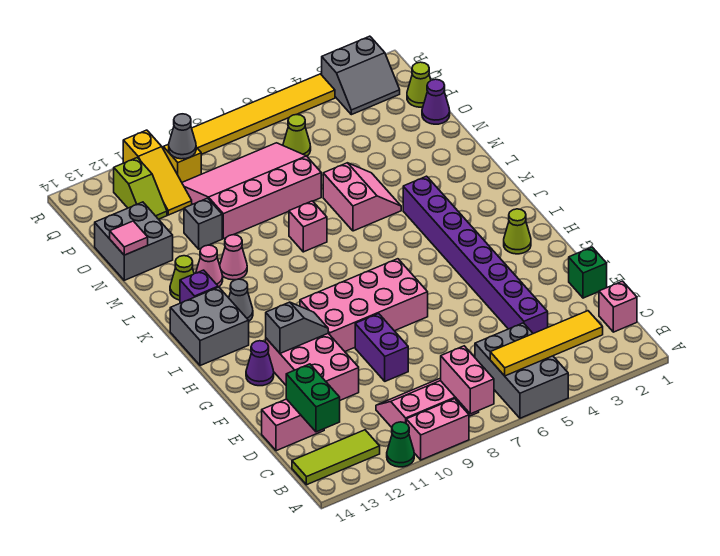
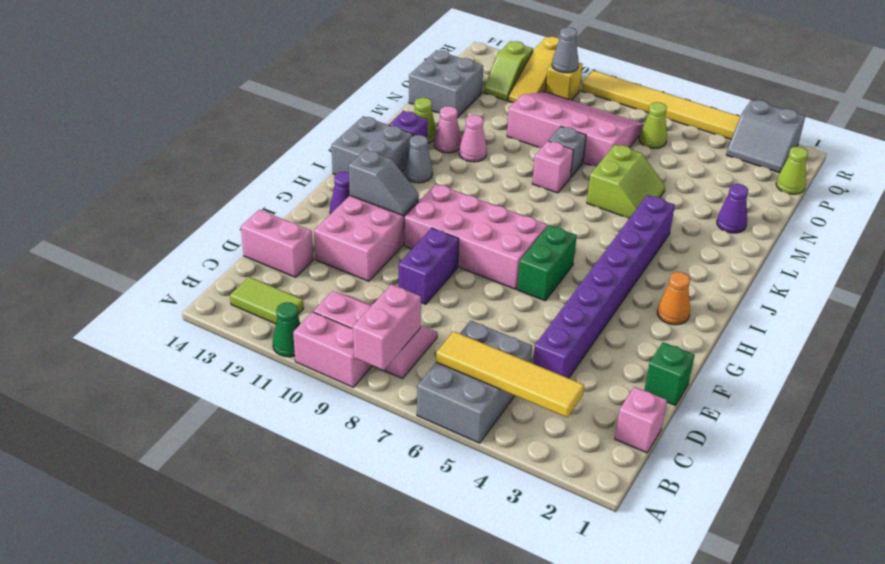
lime 1x3 tile [292,430,380,485] -> lime 1x2 tile [230,277,304,324]
green 1x2 brick [286,364,340,432] -> green 1x2 brick moved to [517,225,577,301]
lime 1x1 cone [504,209,531,254] -> orange 1x1 cone [657,272,690,325]
pink 2x2 slope [323,163,401,231] -> lime 2x2 slope [587,145,665,218]
grey 1x1 brick [184,198,222,249] -> grey 1x1 brick moved to [548,127,586,178]
pink 1x1 tile [110,221,148,255] -> none
purple 1x1 cone [422,79,450,124] -> purple 1x1 cone moved to [717,184,748,233]

